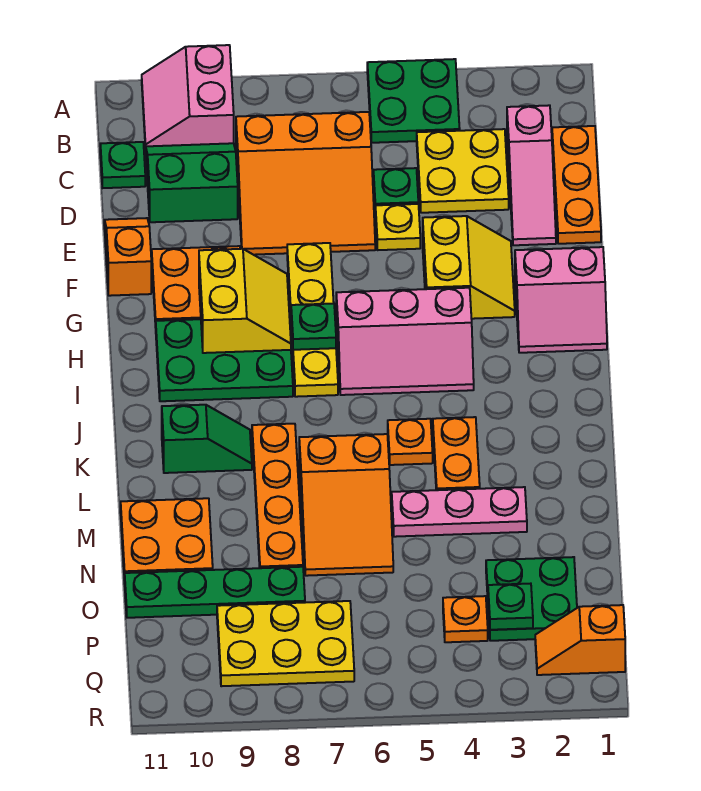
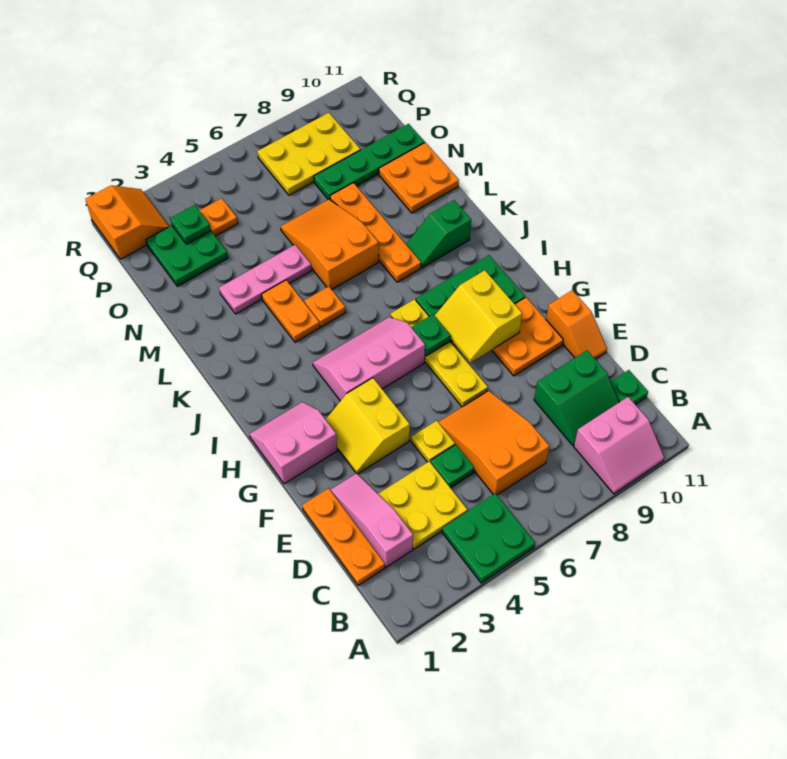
pink 2x2 slope [142,45,234,150] -> pink 2x2 slope turned to [574,397,664,494]
orange 3x3 slope [236,112,375,255] -> orange 2x3 slope [438,391,549,495]
orange 1x2 slope [535,605,625,675] -> orange 2x2 slope [85,185,169,259]

